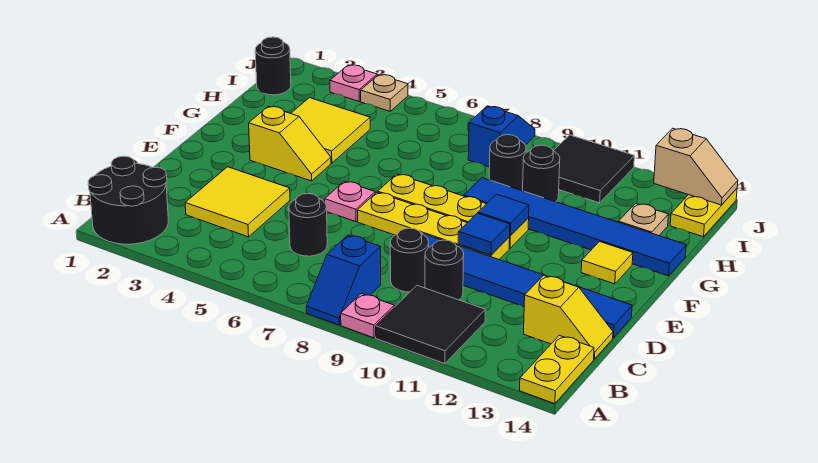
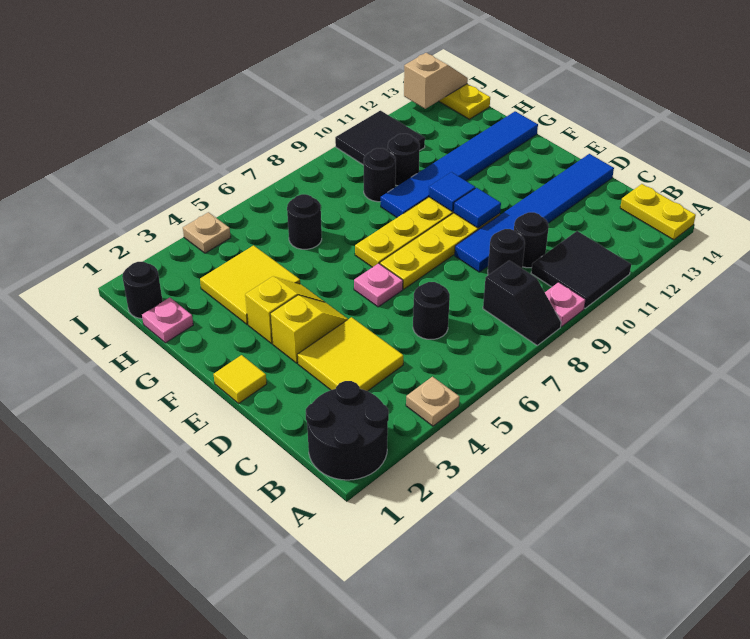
blue 1x2 slope [306,235,381,325] -> black 1x2 slope [483,260,561,345]
yellow 1x2 slope [524,275,613,359] -> yellow 1x2 slope moved to [270,295,348,363]
yellow 1x1 tile [581,242,633,284] -> yellow 1x1 tile moved to [214,355,267,403]
none -> black 1x1 round brick [287,194,322,249]
tan 1x1 plate [618,203,668,236] -> tan 1x1 plate moved to [406,377,460,426]
blue 1x2 slope [468,106,535,167] -> none
pink 1x1 plate [330,65,377,101] -> pink 1x1 plate moved to [142,298,193,343]

